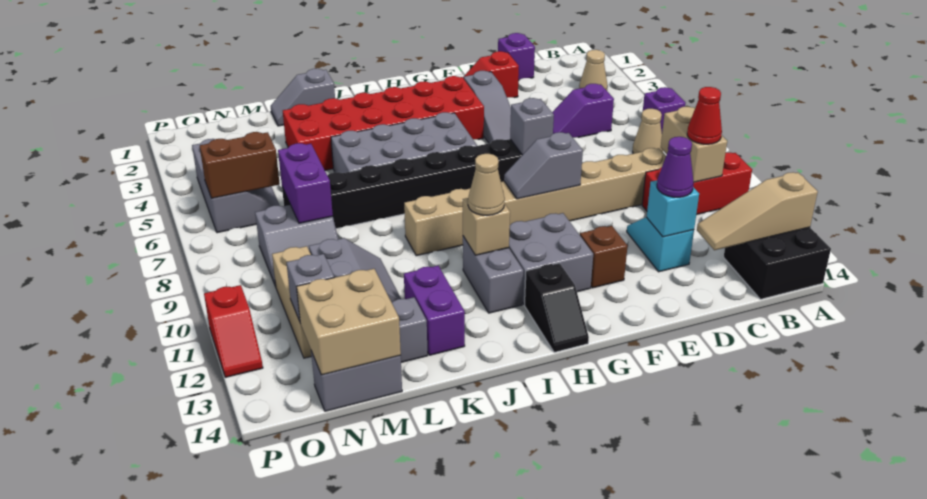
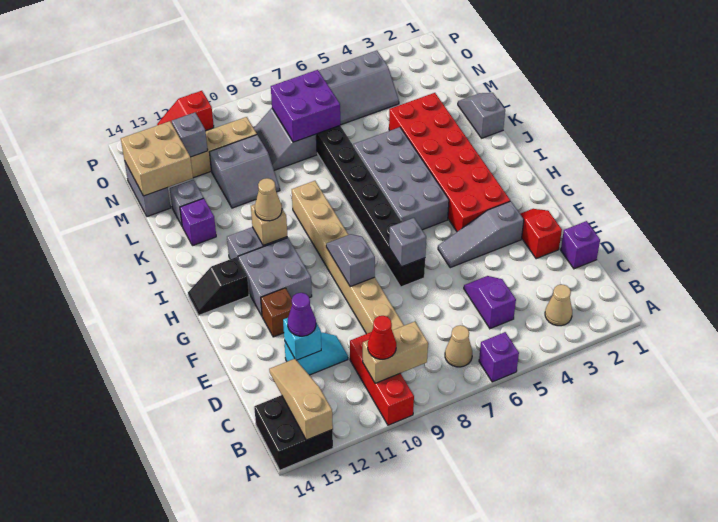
purple 1x2 brick [404,266,465,355] -> purple 1x1 brick [180,198,216,246]
purple 1x2 brick [278,143,333,223] -> purple 2x2 brick [271,70,340,142]
brown 1x2 brick [200,132,280,198] -> none

